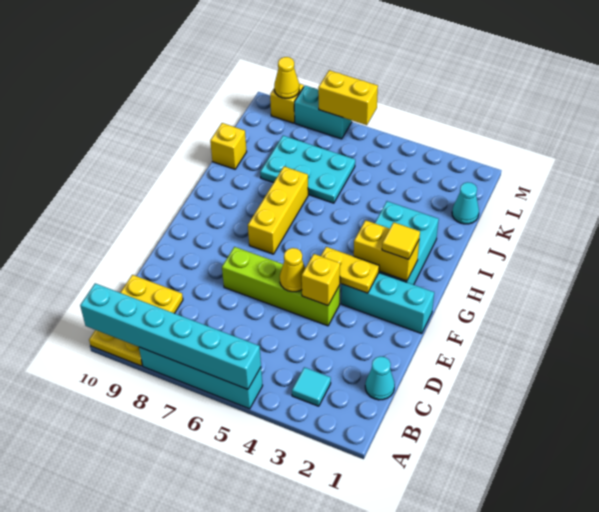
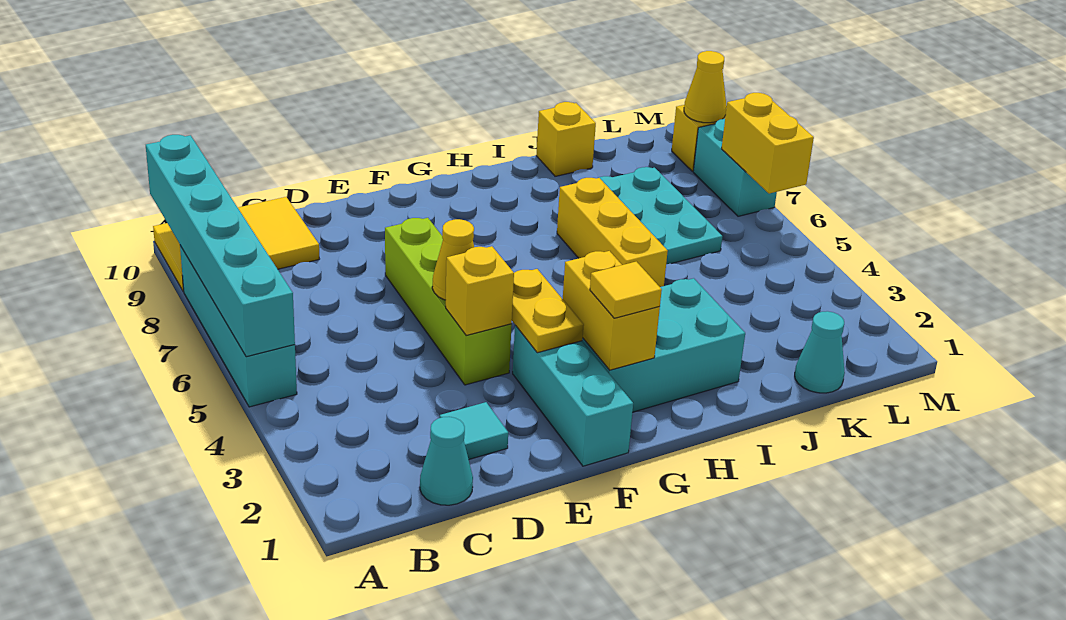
yellow 2x3 plate [89,275,183,366] -> yellow 2x3 tile [153,197,319,292]
cyan 1x1 tile [292,367,331,406] -> cyan 1x1 tile moved to [440,402,508,459]
yellow 1x3 brick [248,166,308,254] -> yellow 1x3 brick turned to [557,178,668,287]

